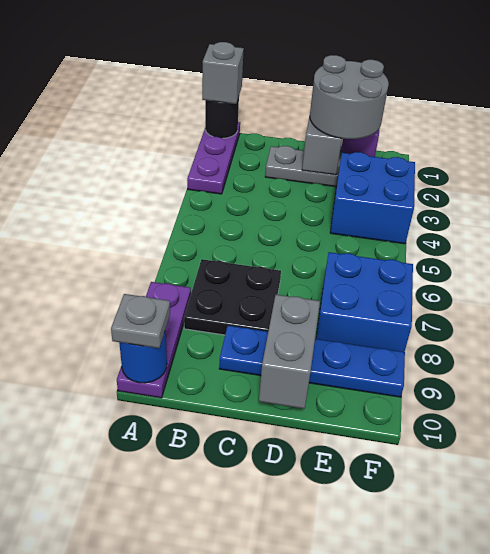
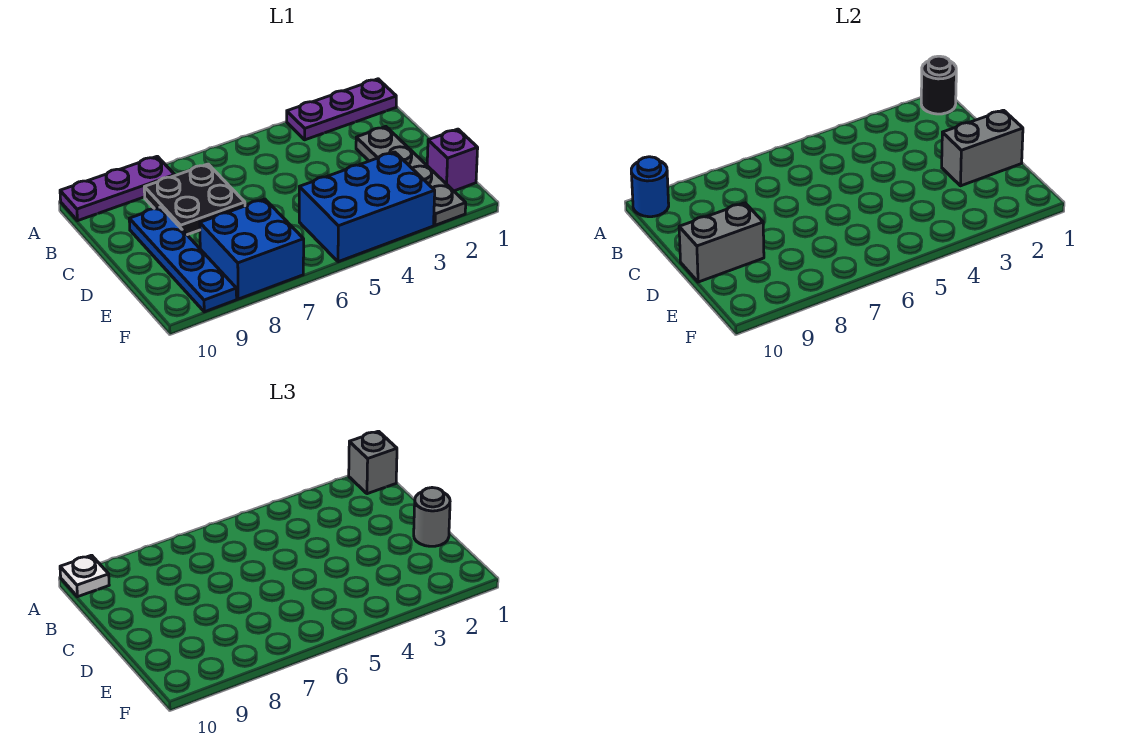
grey 1x1 plate [111,294,170,348] -> white 1x1 plate [60,555,109,597]
grey 2x2 round brick [310,55,389,139] -> grey 1x1 round brick [414,488,450,546]
blue 2x2 brick [330,152,415,244] -> blue 2x3 brick [299,152,435,262]

